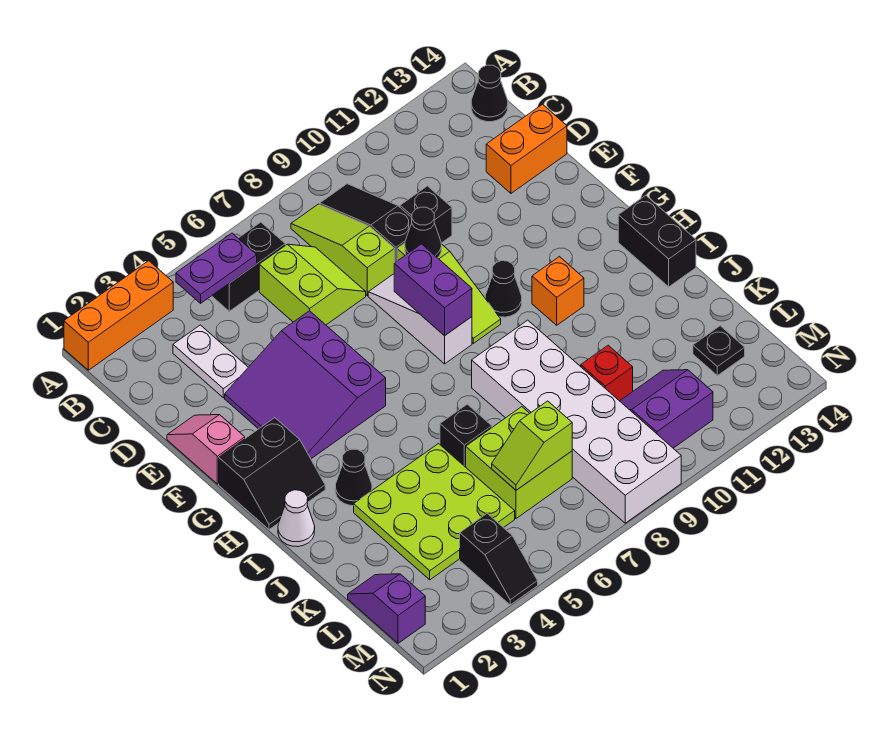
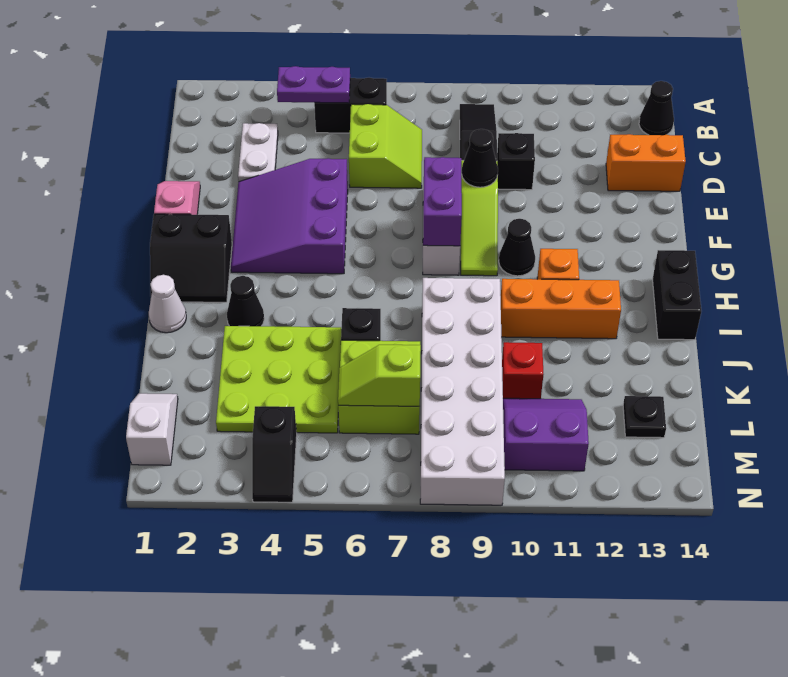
orange 1x3 brick [64,261,173,370] -> orange 1x3 brick moved to [501,279,621,339]
lime 1x3 slope [291,204,395,296] -> none
purple 1x2 slope [348,574,425,643] -> white 1x2 slope [126,393,178,465]

